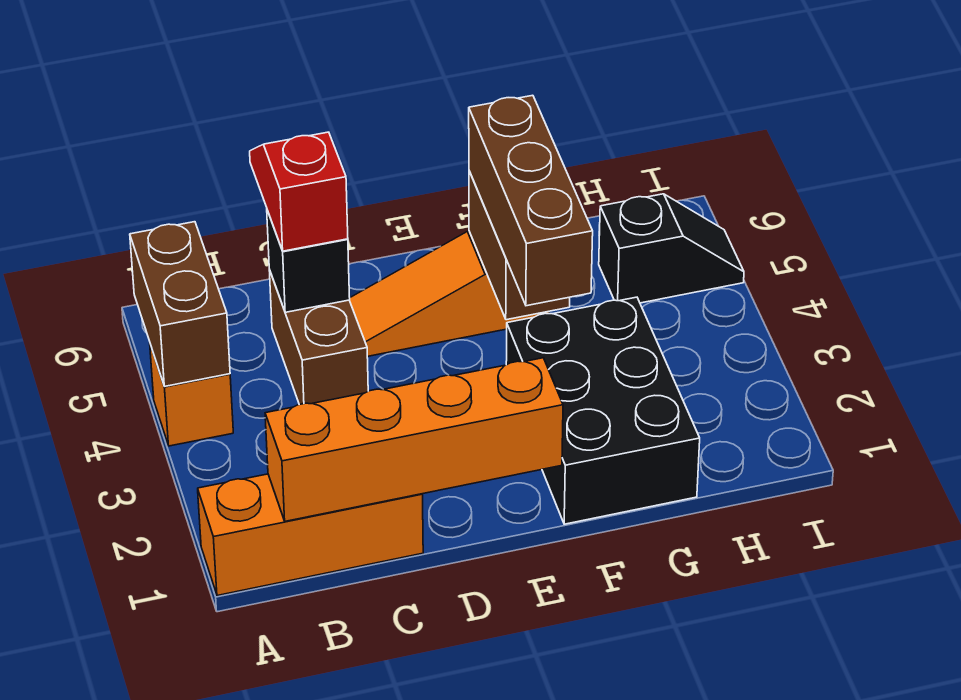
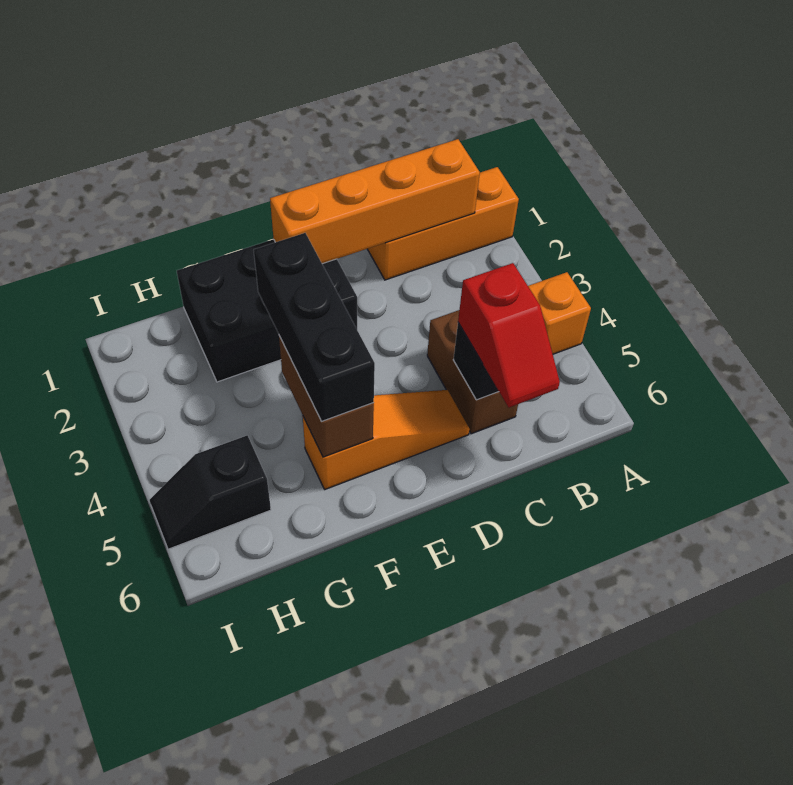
brown 1x2 brick [130,222,230,386] -> none
black 2x3 brick [506,297,700,524] -> black 2x3 brick turned to [177,239,357,382]
brown 1x3 brick [469,95,593,306] -> black 1x3 brick [254,233,375,421]

